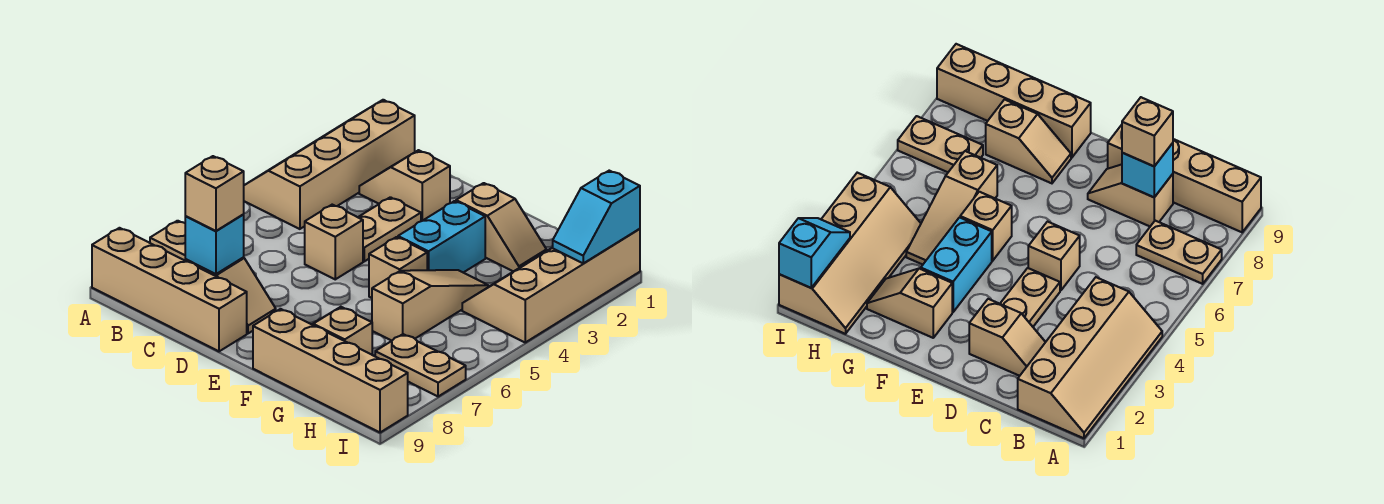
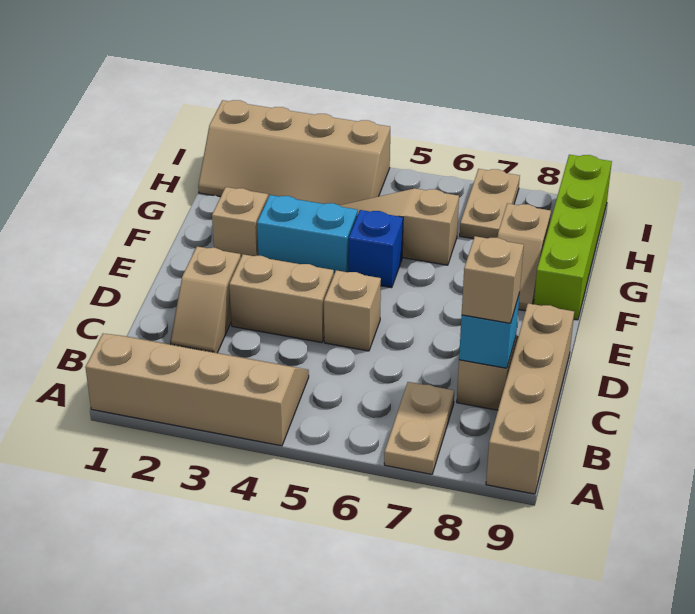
tan 2x4 slope [244,100,415,229] -> tan 2x4 slope turned to [85,334,309,446]
tan 1x2 plate [358,197,421,261] -> tan 1x2 brick [229,254,334,343]
tan 1x1 brick [369,237,427,298] -> blue 1x1 brick [349,210,403,288]
tan 1x4 brick [253,309,408,433] -> lime 1x4 brick [534,155,612,320]
cyan 1x2 slope [553,171,640,264] -> none

